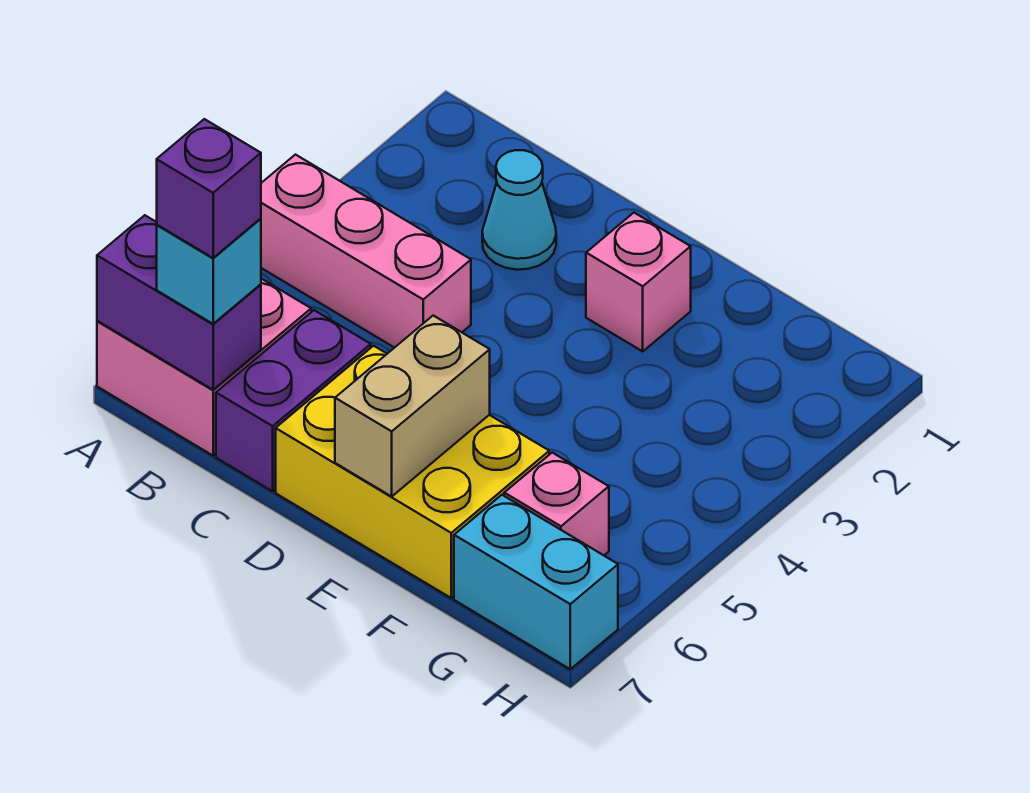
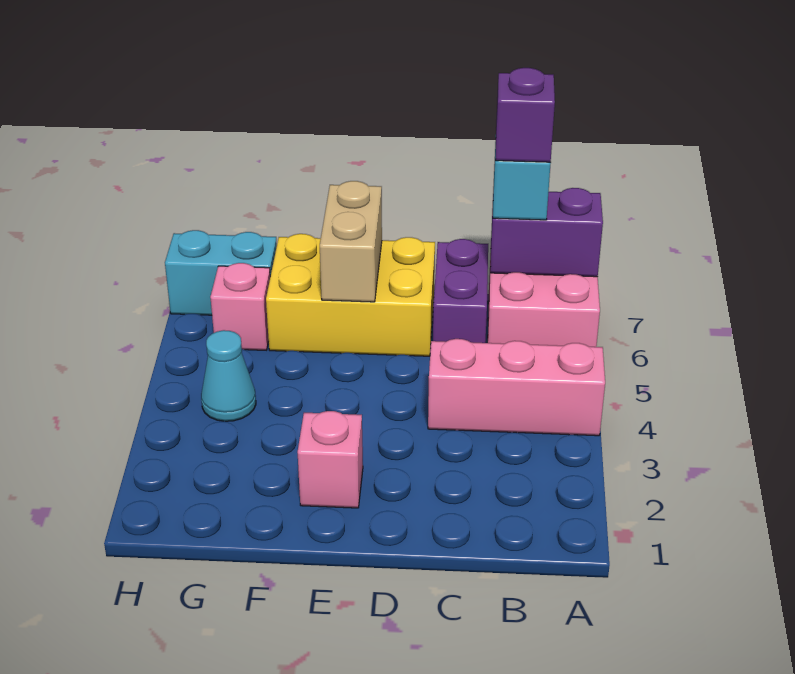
cyan 1x1 cone [482,150,556,270] -> cyan 1x1 cone moved to [201,330,256,421]

